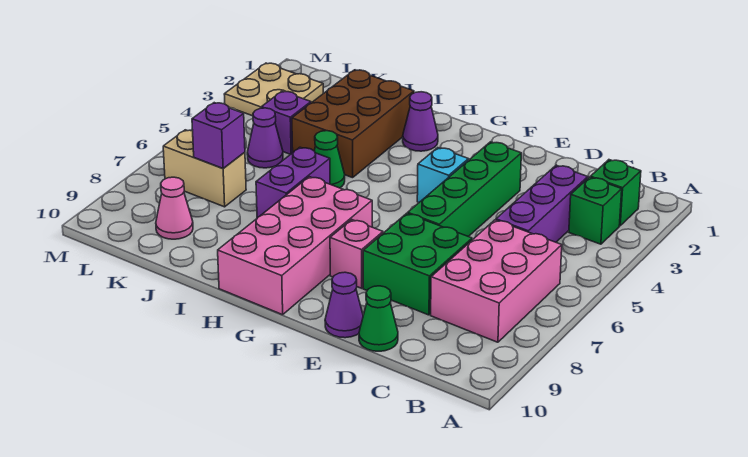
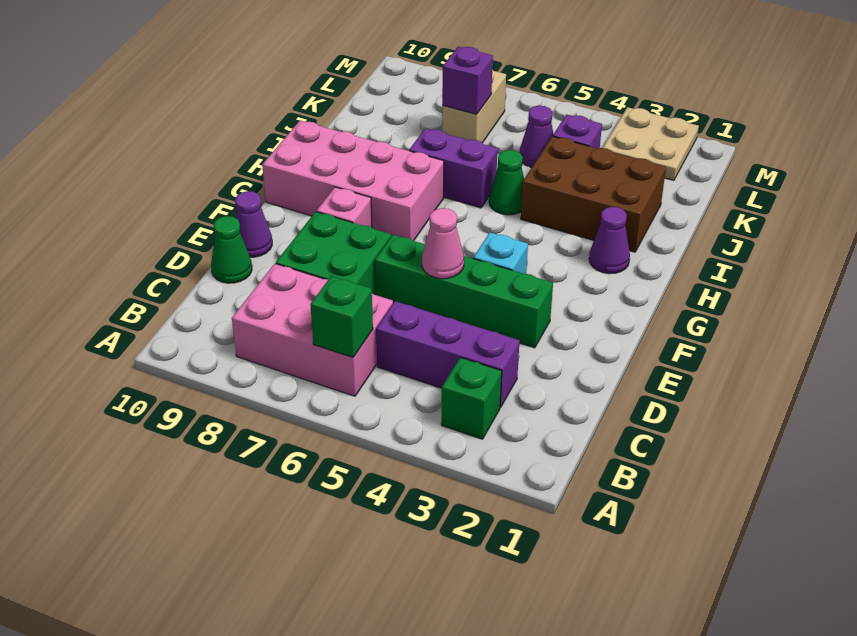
green 1x1 brick [590,160,641,226] -> green 1x1 brick moved to [310,276,373,357]
pink 1x1 cone [156,177,193,239] -> pink 1x1 cone moved to [422,208,464,279]

